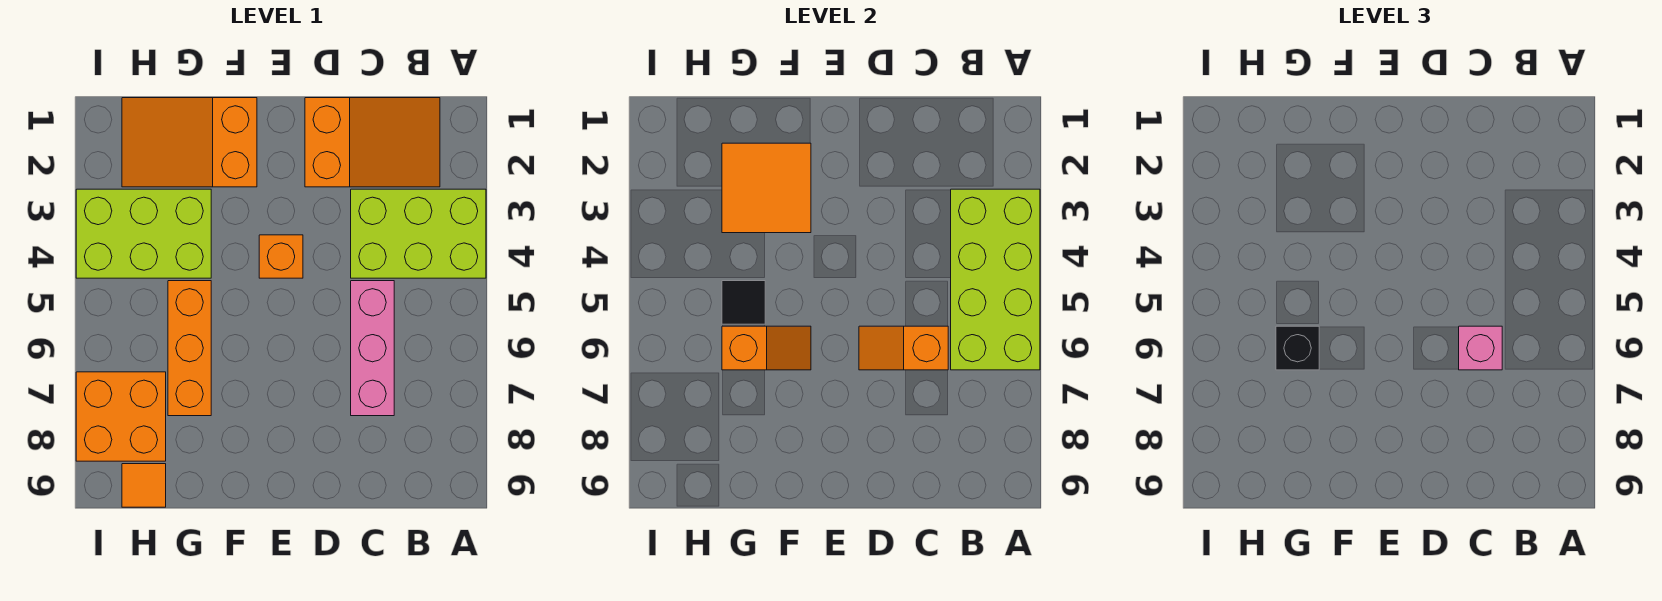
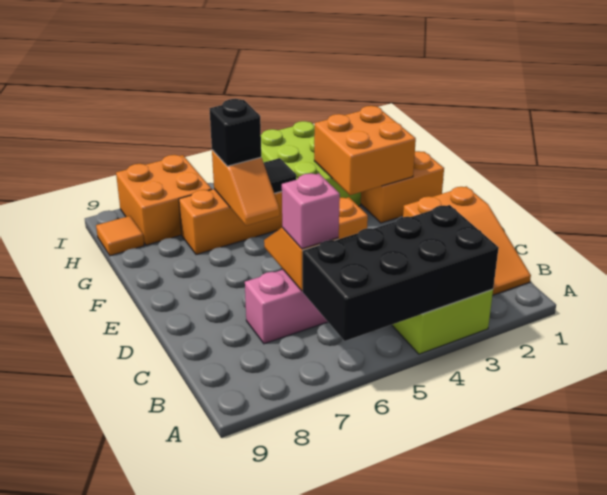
lime 2x4 brick [951,189,1040,370] -> black 2x4 brick [303,205,499,341]
orange 2x2 tile [722,143,811,233] -> orange 2x2 brick [314,106,416,195]

